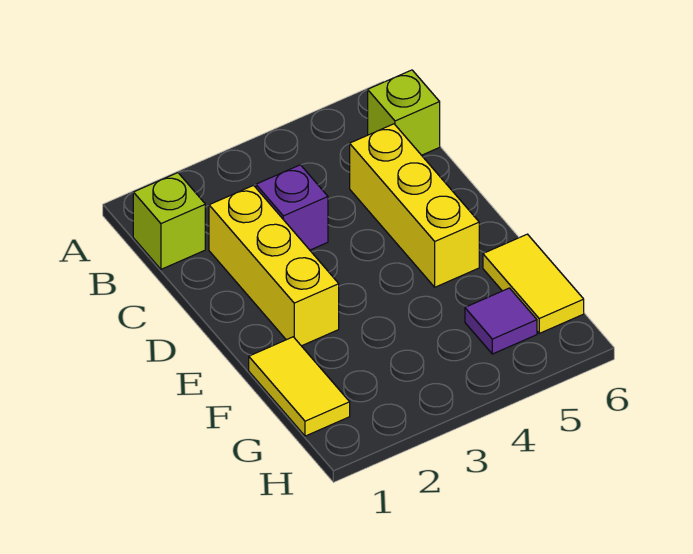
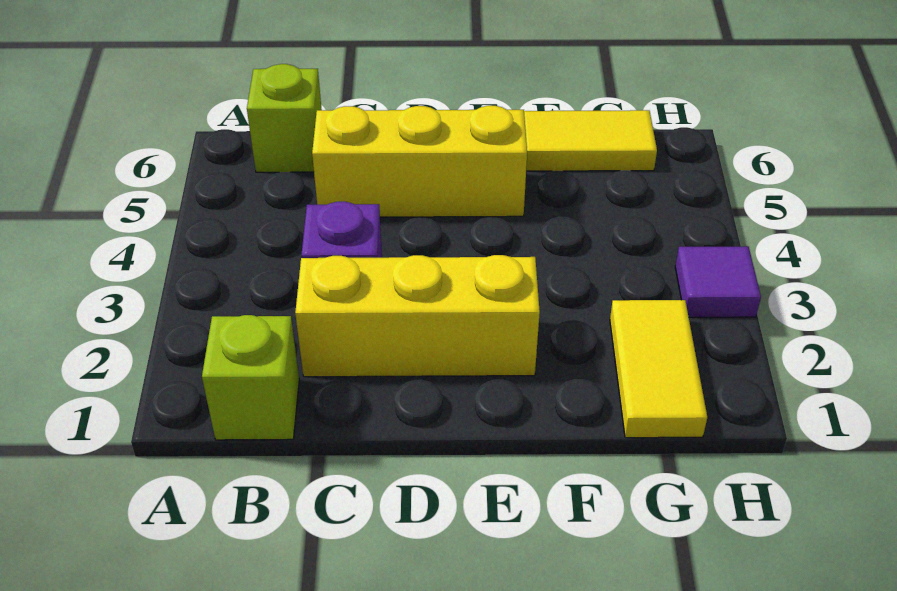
yellow 1x2 tile [249,337,350,436] -> yellow 1x2 tile turned to [610,300,707,438]
purple 1x1 tile [465,288,537,354] -> purple 1x1 tile moved to [675,246,761,317]

